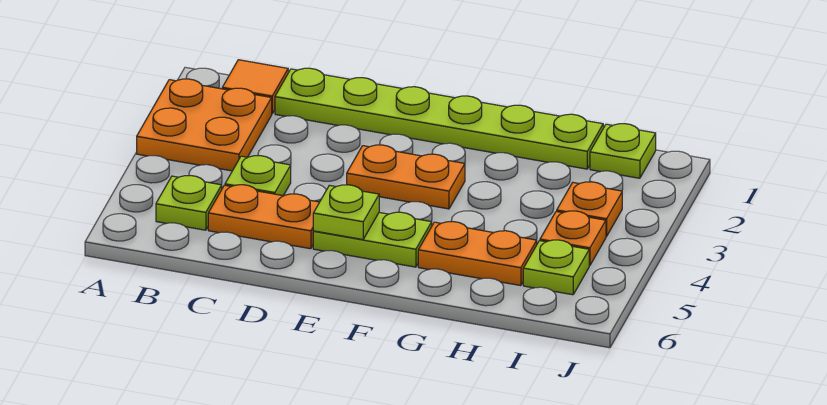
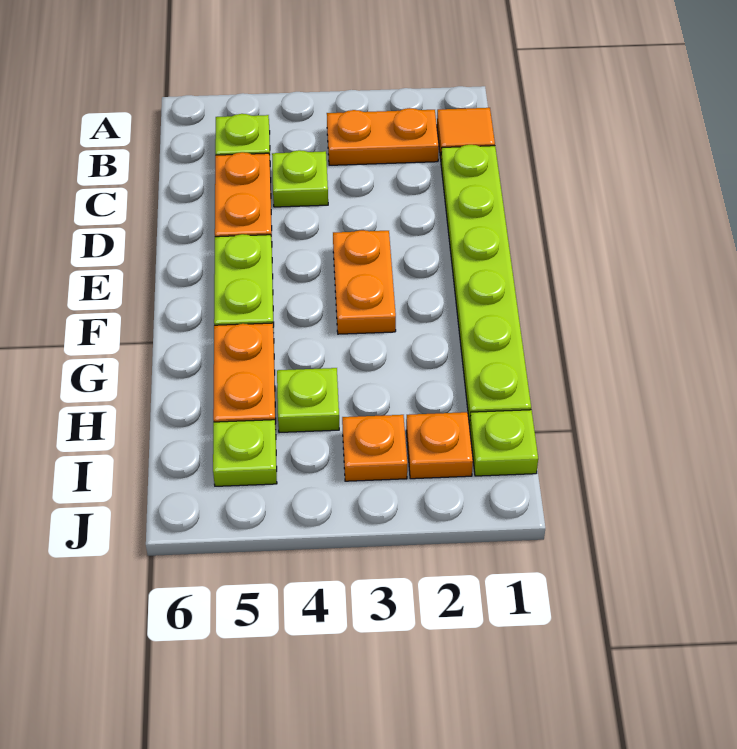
orange 2x2 plate [137,79,272,171] -> orange 1x2 plate [327,108,439,165]
lime 1x1 plate [313,185,379,239] -> lime 1x1 plate moved to [277,368,339,433]
orange 1x1 plate [540,211,606,266] -> orange 1x1 plate moved to [406,412,473,479]

